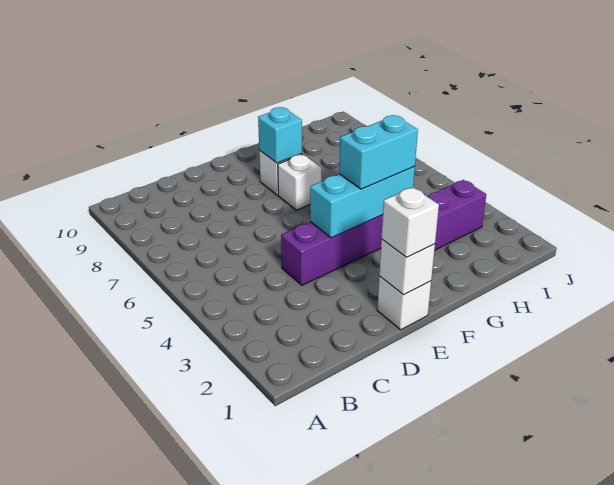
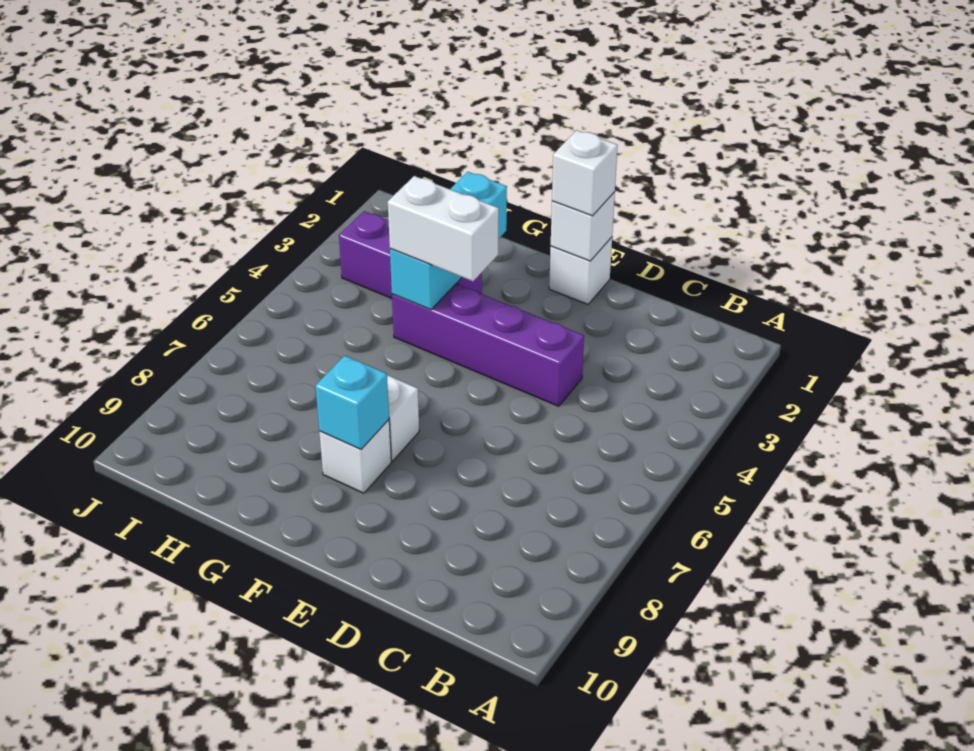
cyan 1x3 brick [310,166,415,238] -> cyan 1x3 brick turned to [390,172,507,310]
cyan 1x2 brick [339,115,418,189] -> white 1x2 brick [388,176,499,281]

